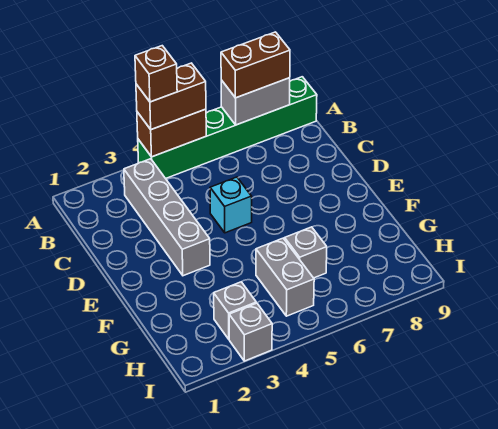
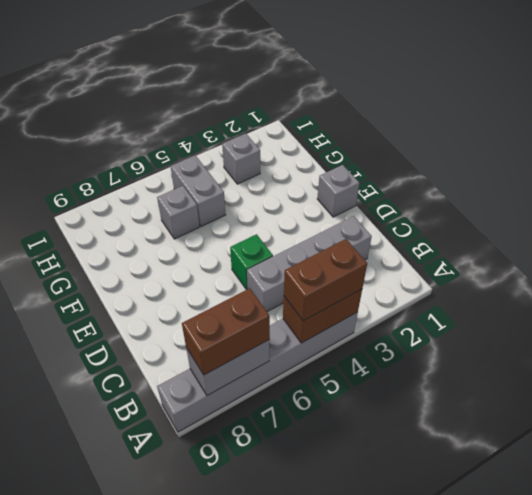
green 1x6 brick [138,77,317,179] -> grey 1x6 brick [157,312,358,432]
brown 1x1 brick [135,46,177,102] -> none
grey 1x4 brick [124,159,210,276] -> grey 1x4 brick turned to [247,216,372,312]
cyan 1x1 brick [210,177,252,233] -> green 1x1 brick [230,234,273,290]
grey 1x1 brick [229,303,272,361] -> grey 1x1 brick moved to [317,165,359,217]

